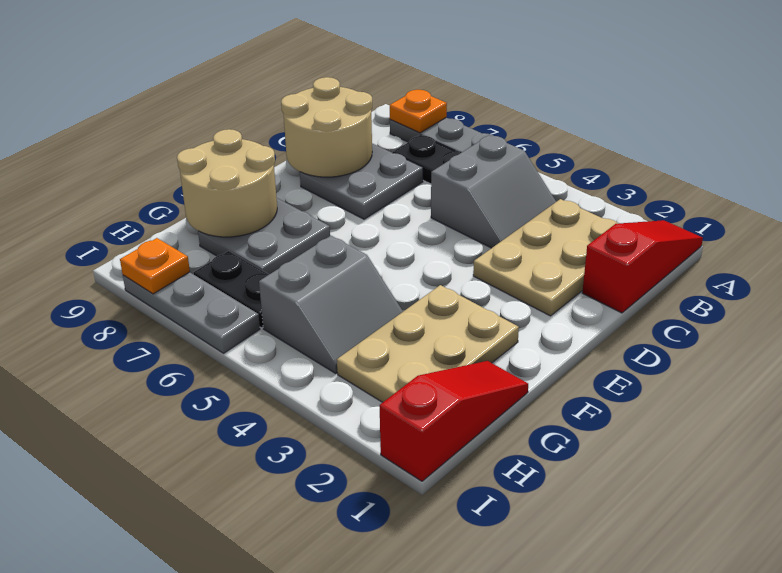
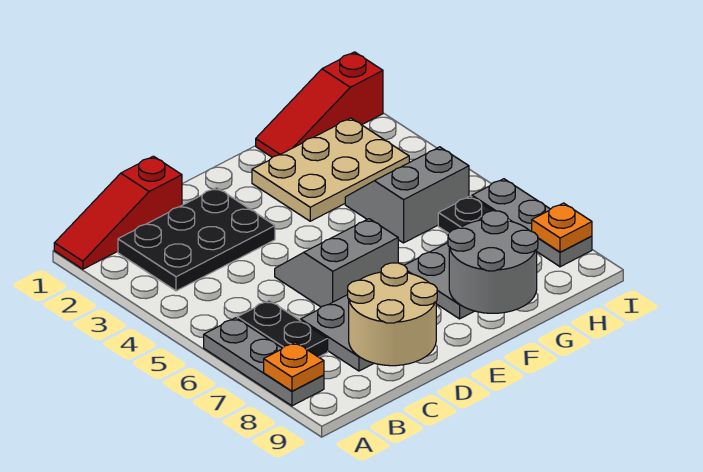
tan 2x3 plate [473,199,618,316] -> black 2x3 plate [118,188,275,291]
grey 2x2 slope [431,135,556,248] -> grey 2x2 slope moved to [275,219,398,307]
tan 2x2 round brick [177,129,277,237] -> grey 2x2 round brick [448,211,538,313]

